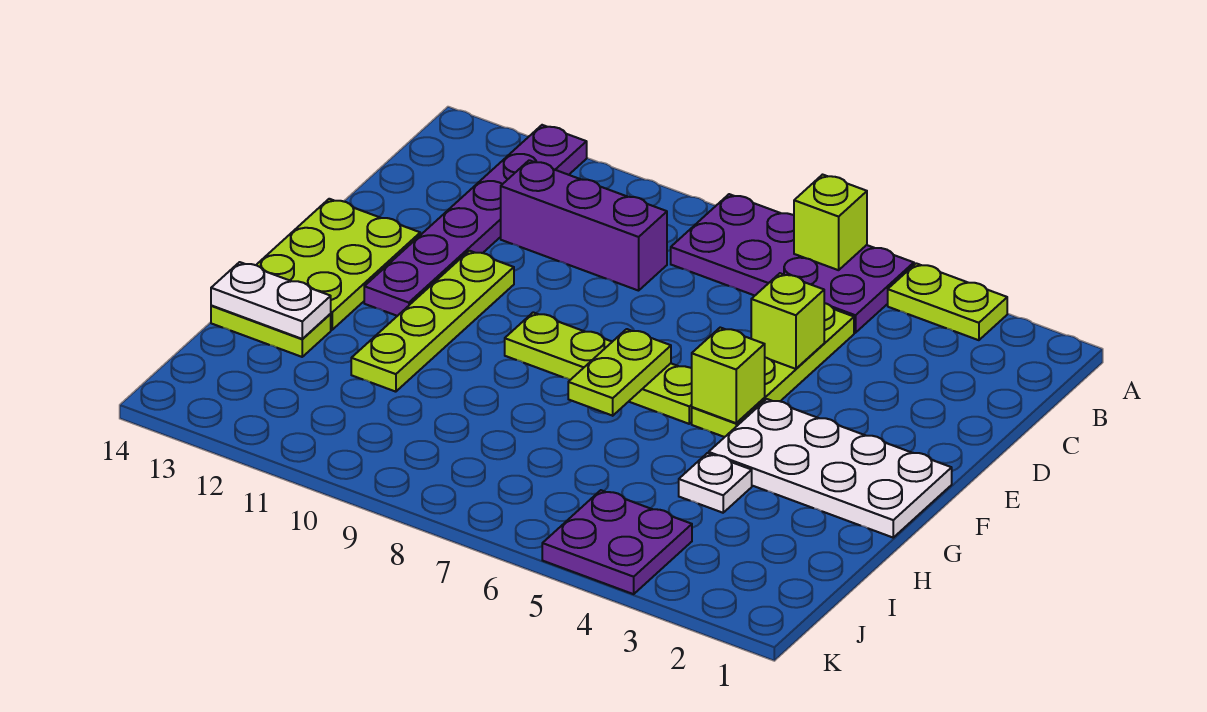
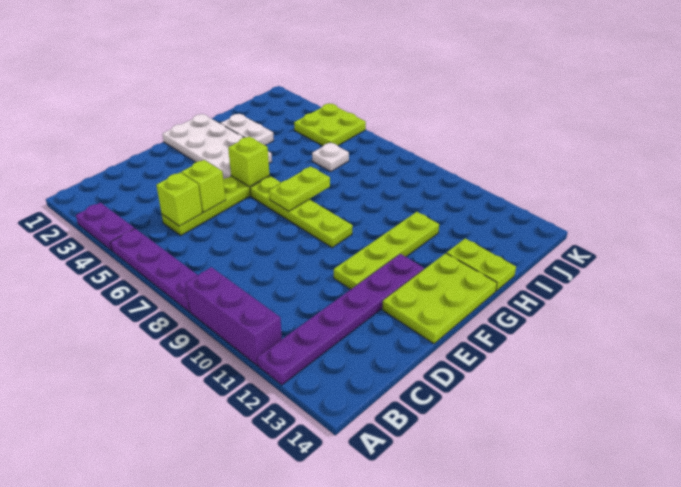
lime 1x2 plate [888,263,1007,340] -> purple 1x2 plate [76,203,134,250]
purple 2x4 plate [671,194,914,333] -> purple 1x4 plate [110,229,198,312]
lime 1x1 brick [794,175,867,270] -> lime 1x1 brick moved to [156,172,202,226]
purple 1x3 brick [501,160,667,291] -> purple 1x3 brick moved to [185,267,282,365]
white 1x1 plate [679,453,752,513] -> white 1x1 plate moved to [312,142,349,171]
white 1x2 plate [211,262,331,339] -> white 1x2 plate moved to [221,114,274,145]
purple 2x2 plate [542,490,692,594] -> lime 2x2 plate [294,104,366,146]

